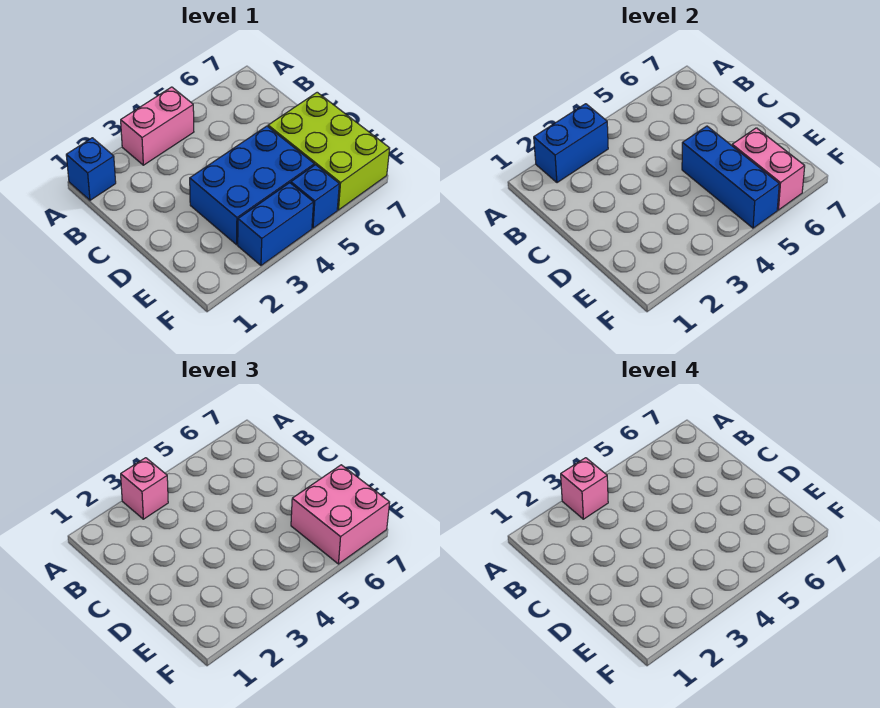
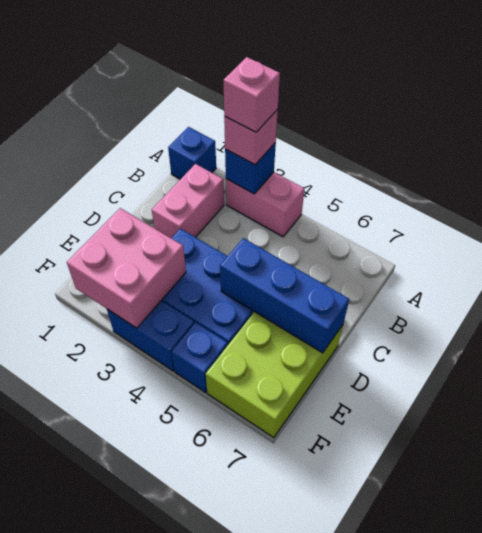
blue 1x2 brick [534,104,608,183] -> blue 1x1 brick [225,143,276,194]
blue 1x3 brick [682,126,779,228] -> blue 1x3 brick turned to [220,238,349,353]
pink 1x2 brick [732,128,805,210] -> pink 1x2 brick moved to [152,164,224,238]
pink 2x2 brick [291,465,390,564] -> pink 2x2 brick moved to [67,208,186,328]

